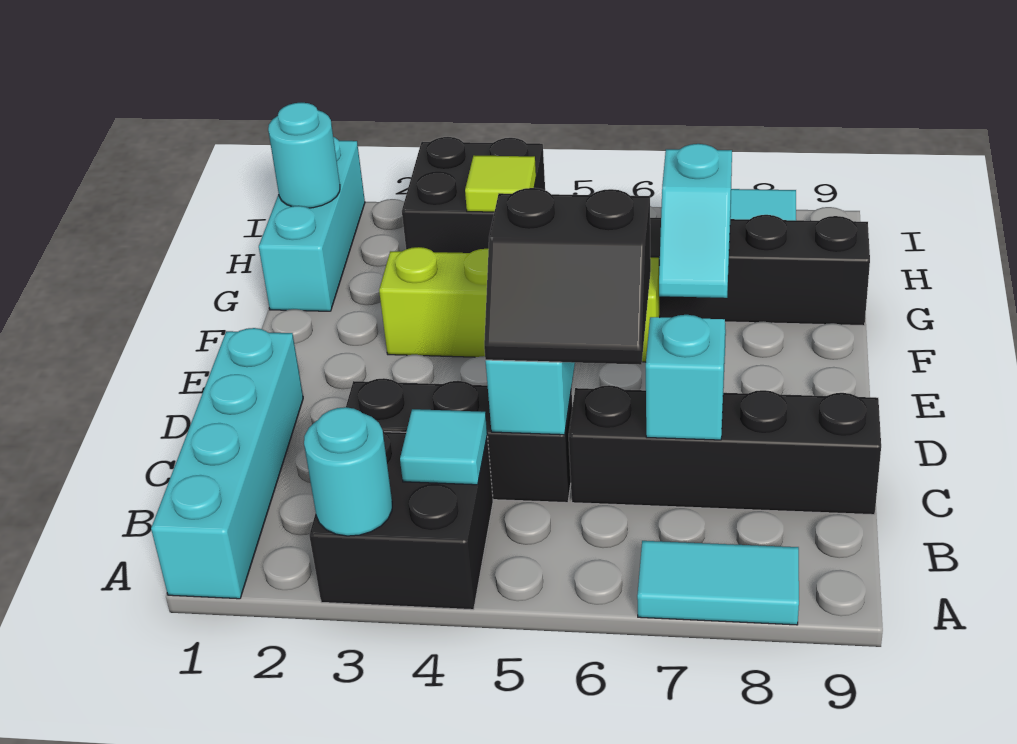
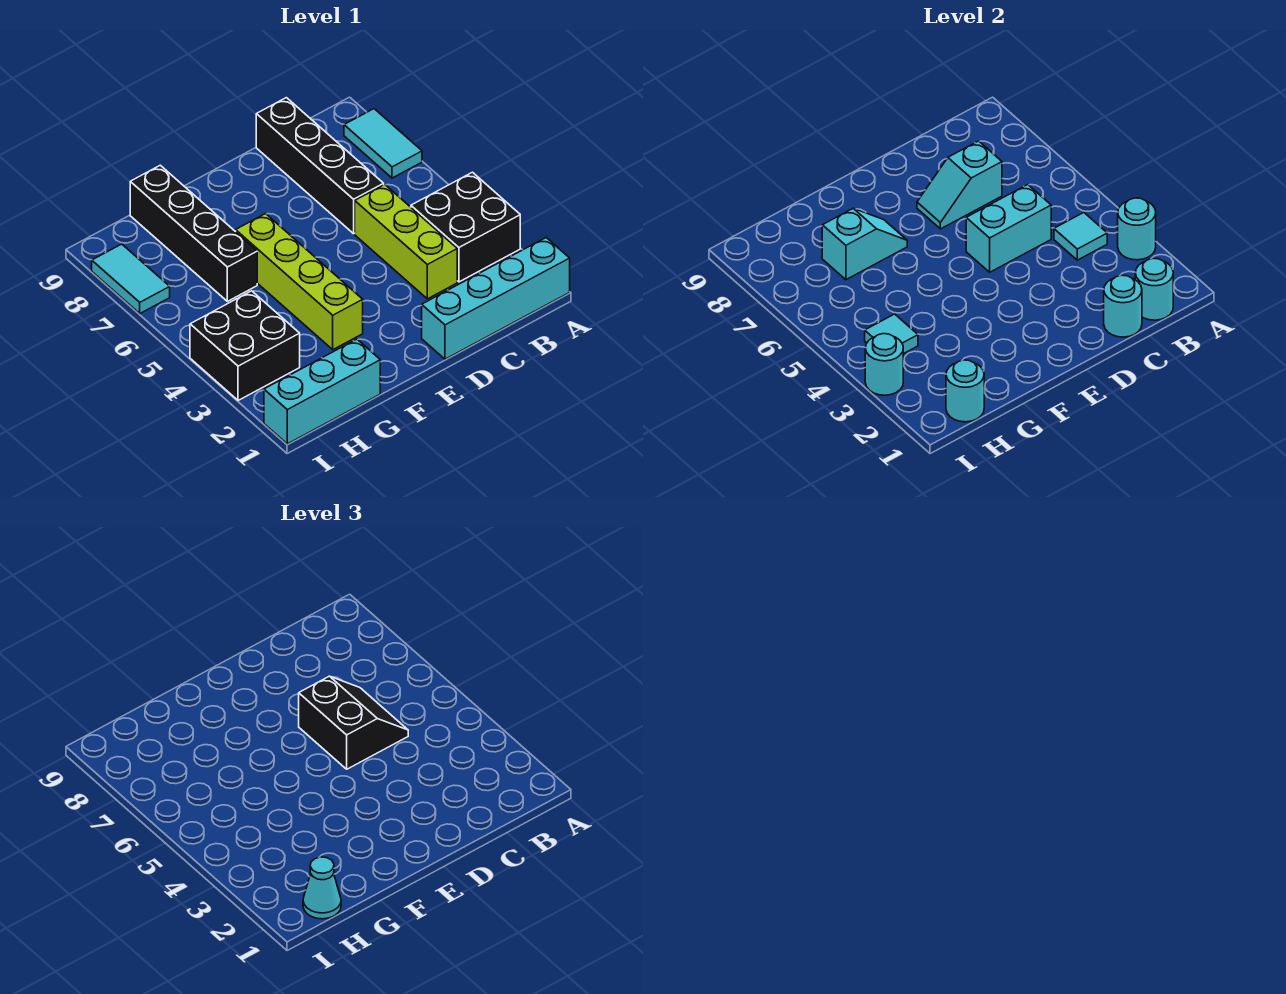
none -> cyan 1x1 round brick [1135,258,1173,320]
none -> cyan 1x1 round brick [1104,275,1142,337]
black 1x3 brick [346,378,572,503] -> lime 1x3 brick [355,185,457,299]
none -> cyan 1x1 cone [303,857,341,919]
lime 1x1 tile [465,155,536,212] -> cyan 1x1 tile [865,314,918,354]
none -> cyan 1x1 round brick [865,334,903,395]

